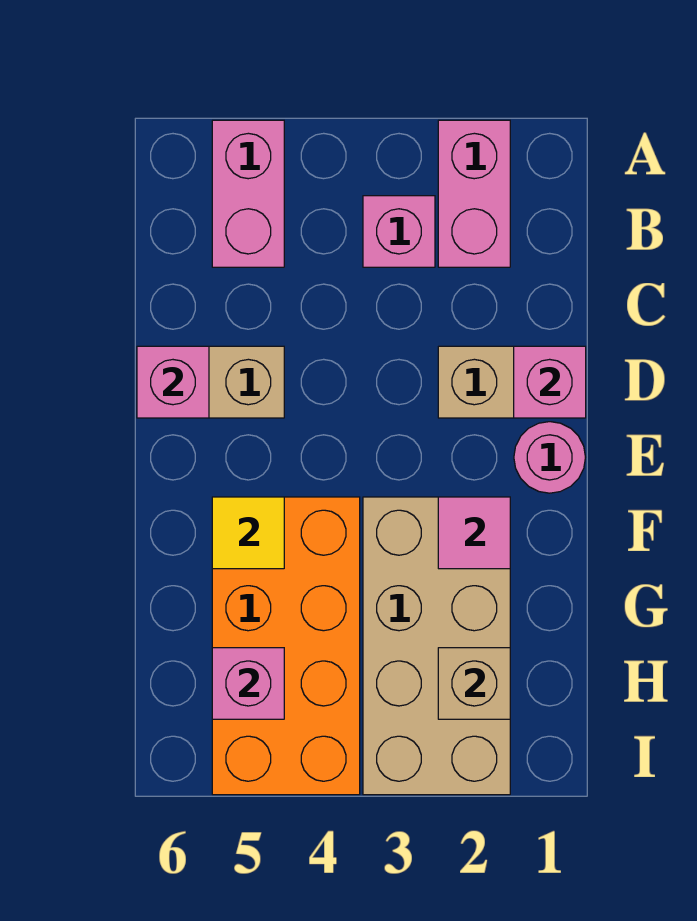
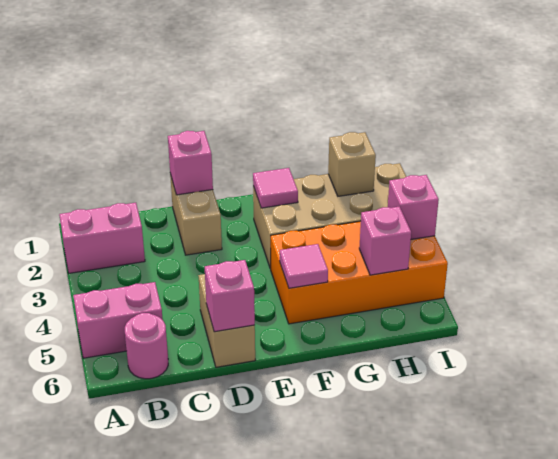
pink 1x1 brick [363,196,435,267] -> pink 1x1 brick moved to [388,175,439,239]
pink 1x1 round brick [514,422,586,493] -> pink 1x1 round brick moved to [125,313,168,379]
yellow 1x1 tile [212,497,284,569] -> pink 1x1 tile [280,244,328,288]

